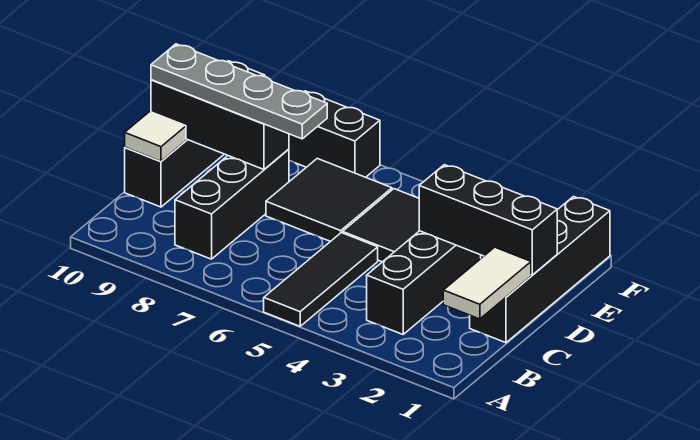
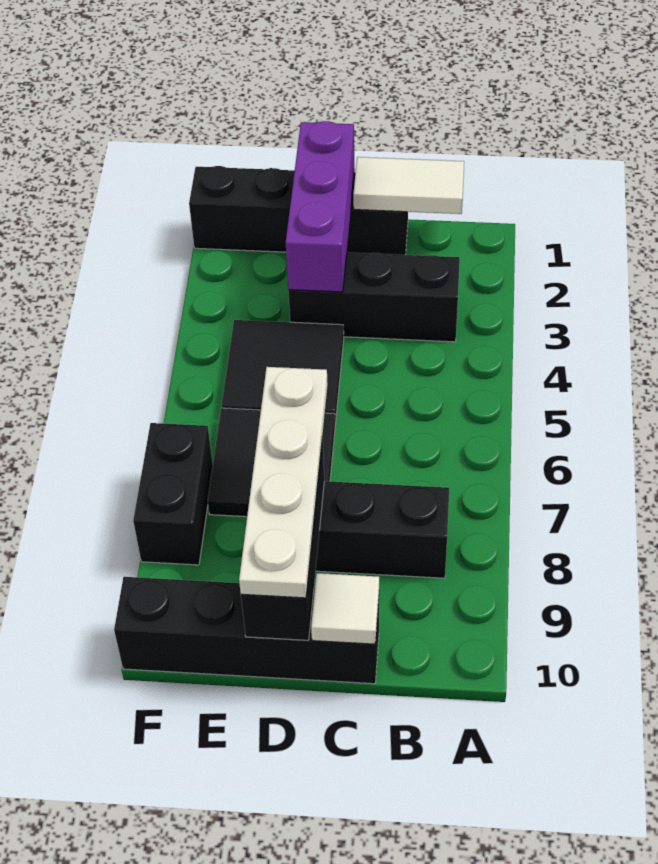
black 1x3 tile [264,233,378,326] -> none
black 1x3 brick [419,165,557,275] -> purple 1x3 brick [286,121,355,292]
grey 1x4 plate [151,44,327,139] -> white 1x4 plate [239,367,328,598]

